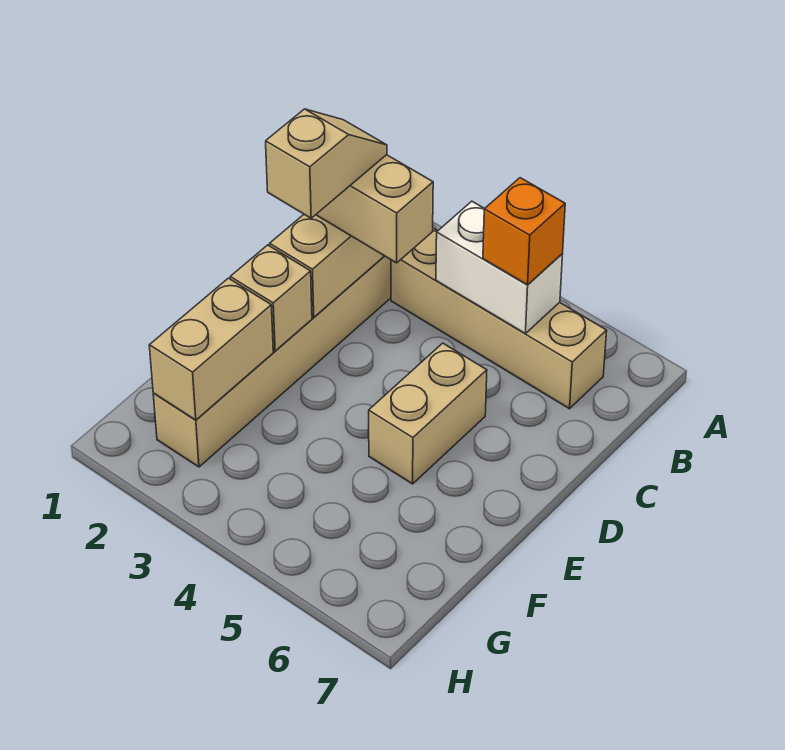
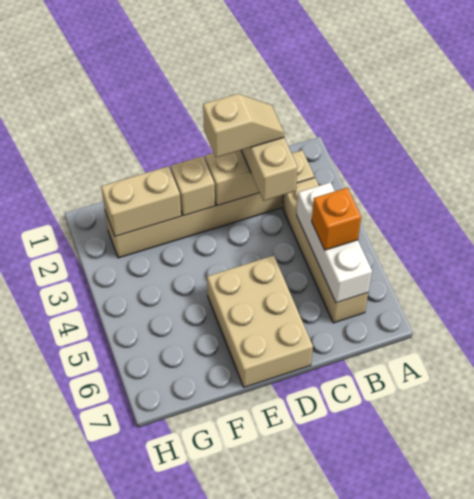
white 1x2 brick [436,201,563,333] -> white 1x3 brick [297,182,372,303]
tan 1x2 brick [369,343,487,484] -> tan 2x3 brick [207,256,313,387]

